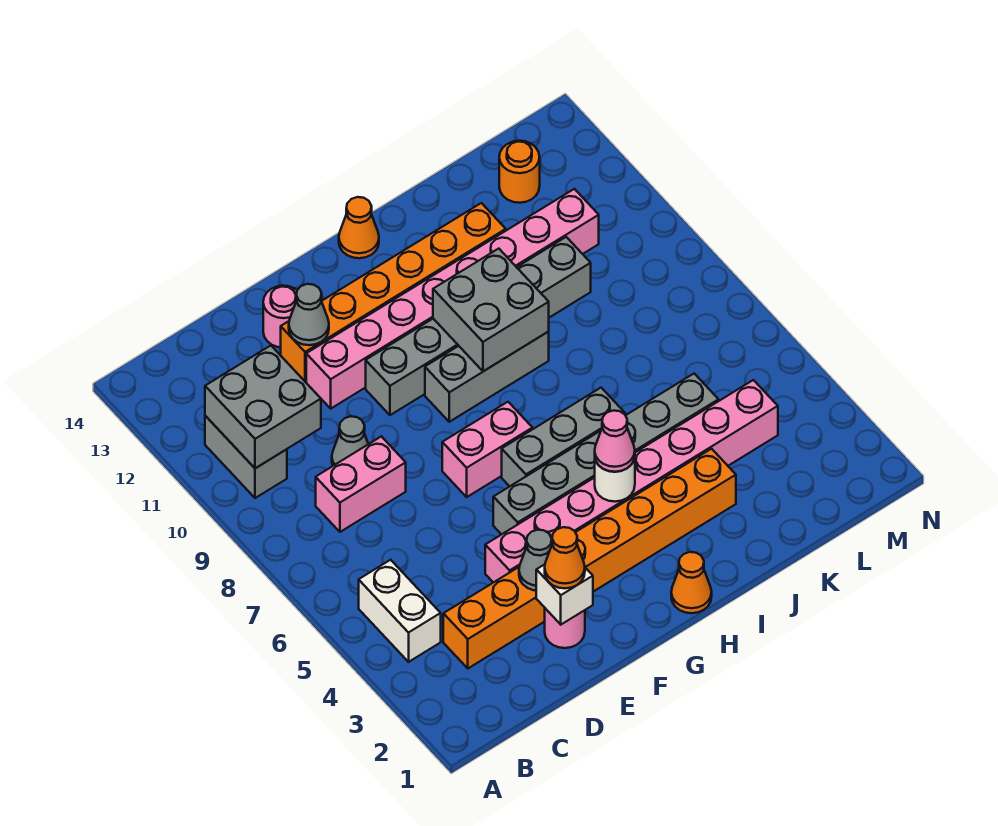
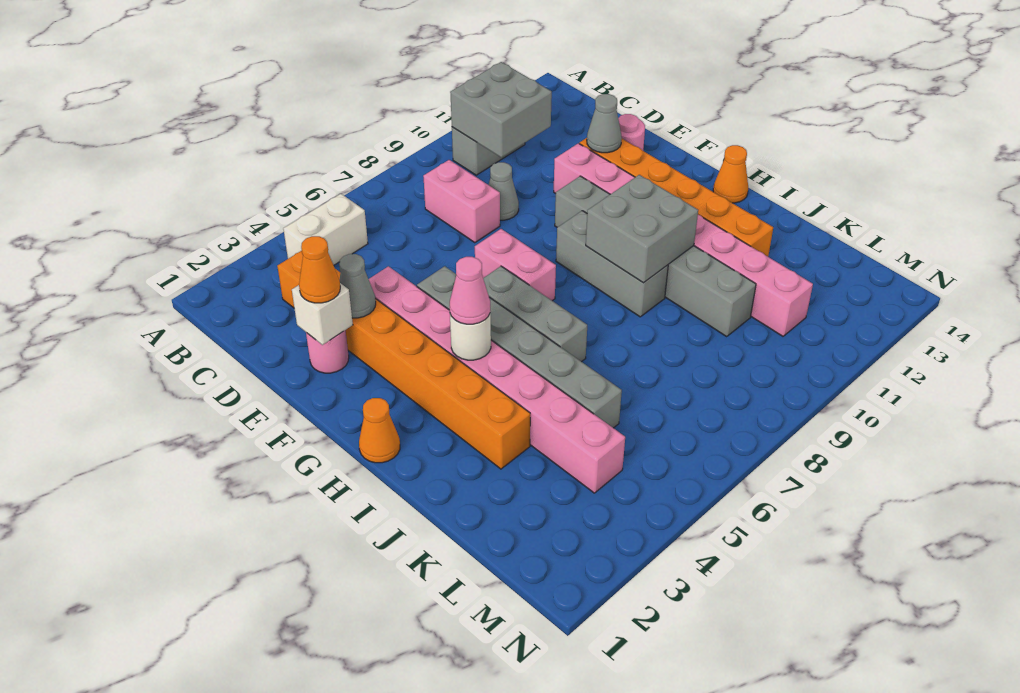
orange 1x1 round brick [499,141,540,203] -> none

